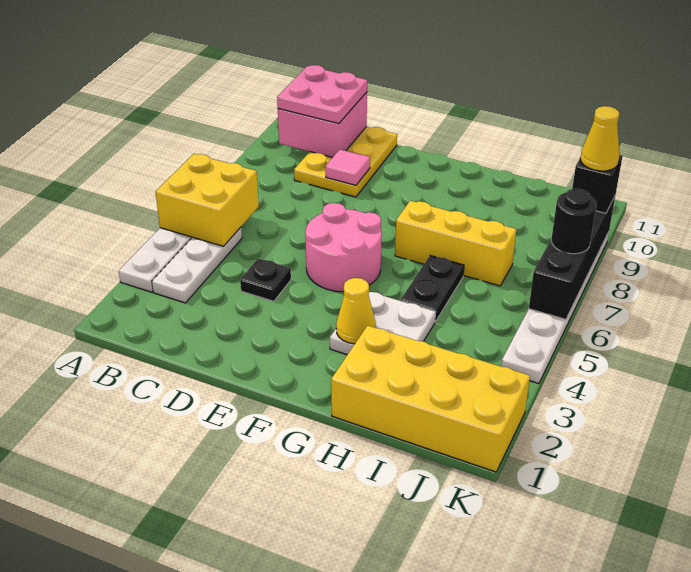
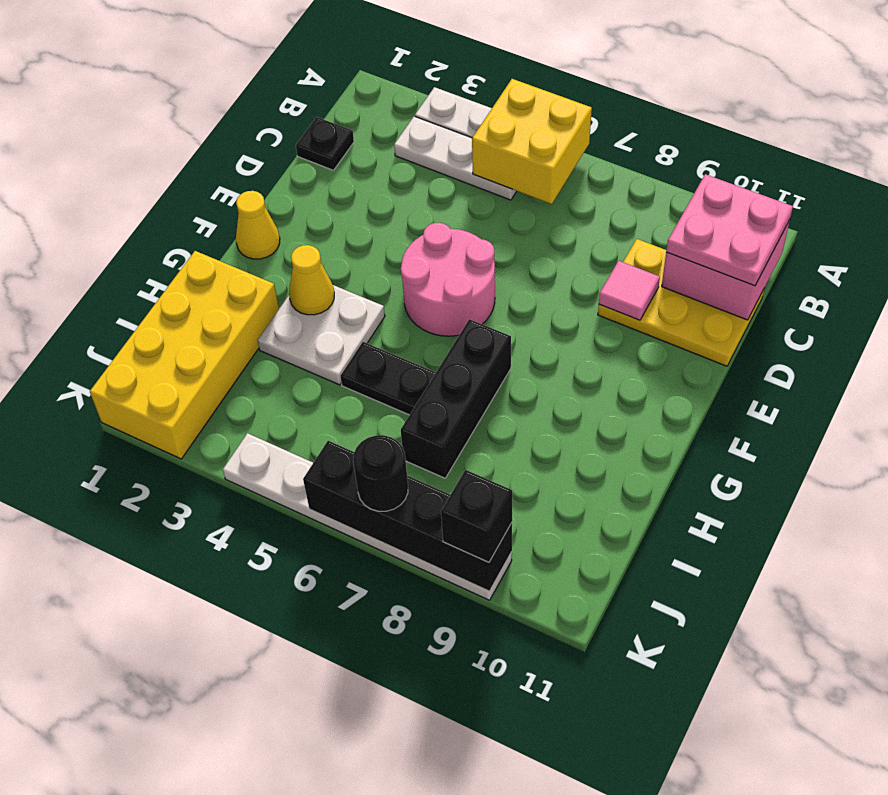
black 1x1 plate [240,259,291,301] -> black 1x1 plate moved to [296,117,354,170]
yellow 1x3 brick [395,201,516,286] -> black 1x3 brick [401,319,511,478]
yellow 1x1 cone [580,106,620,171] -> yellow 1x1 cone moved to [236,191,280,259]

